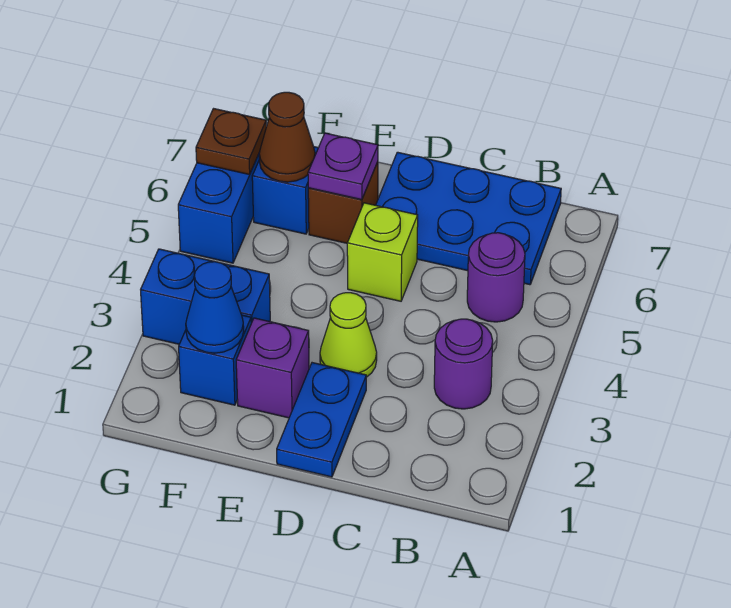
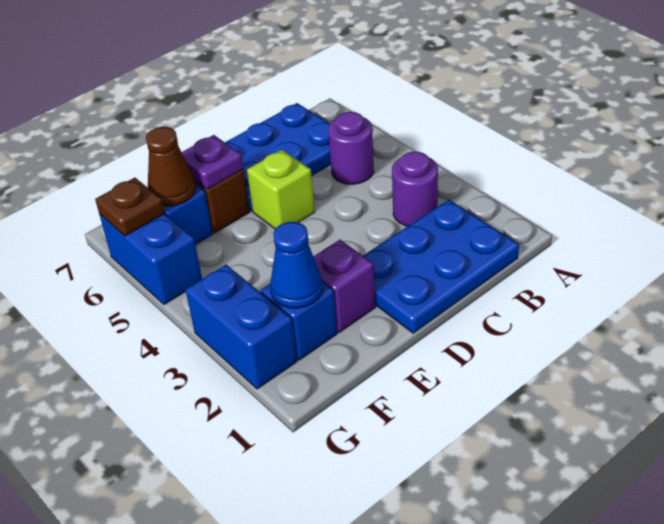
blue 1x2 plate [277,363,366,477] -> blue 2x3 plate [363,200,519,333]
lime 1x1 cone [320,293,377,377] -> none
blue 1x2 brick [141,249,270,344] -> blue 1x2 brick turned to [185,265,297,389]

